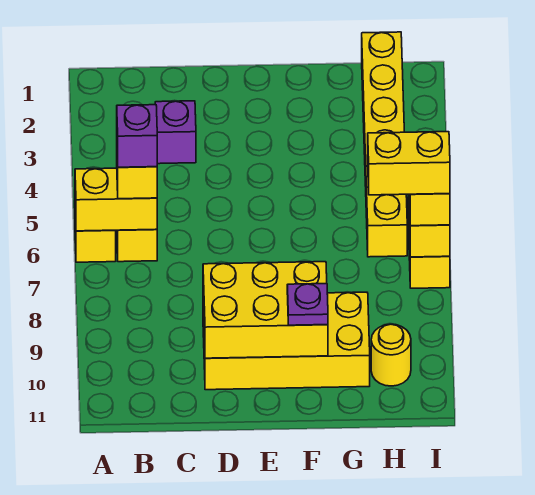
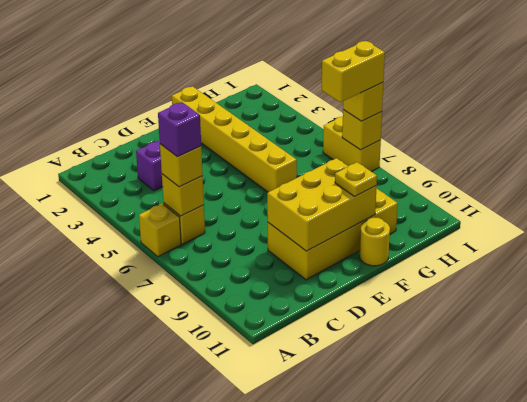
yellow 1x2 brick [75,168,157,231] -> yellow 1x1 brick [162,174,204,216]
purple 1x1 plate [287,284,328,325] -> yellow 1x1 plate [335,162,377,197]
yellow 1x6 brick [362,32,407,257] -> yellow 1x6 brick moved to [172,86,297,192]
yellow 1x1 round brick [371,324,411,386] -> yellow 1x1 round brick moved to [360,217,390,266]

